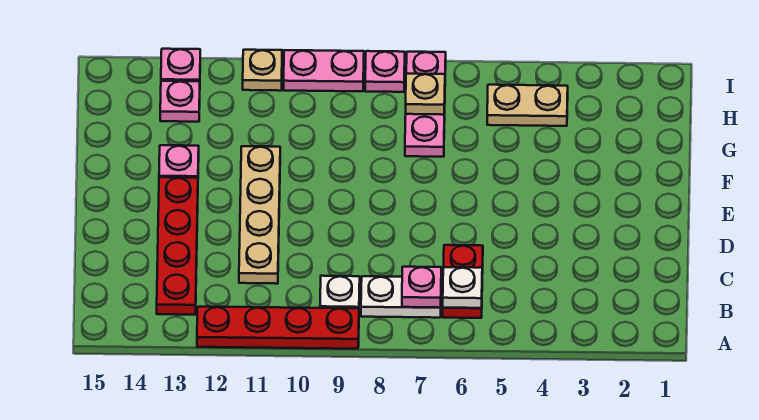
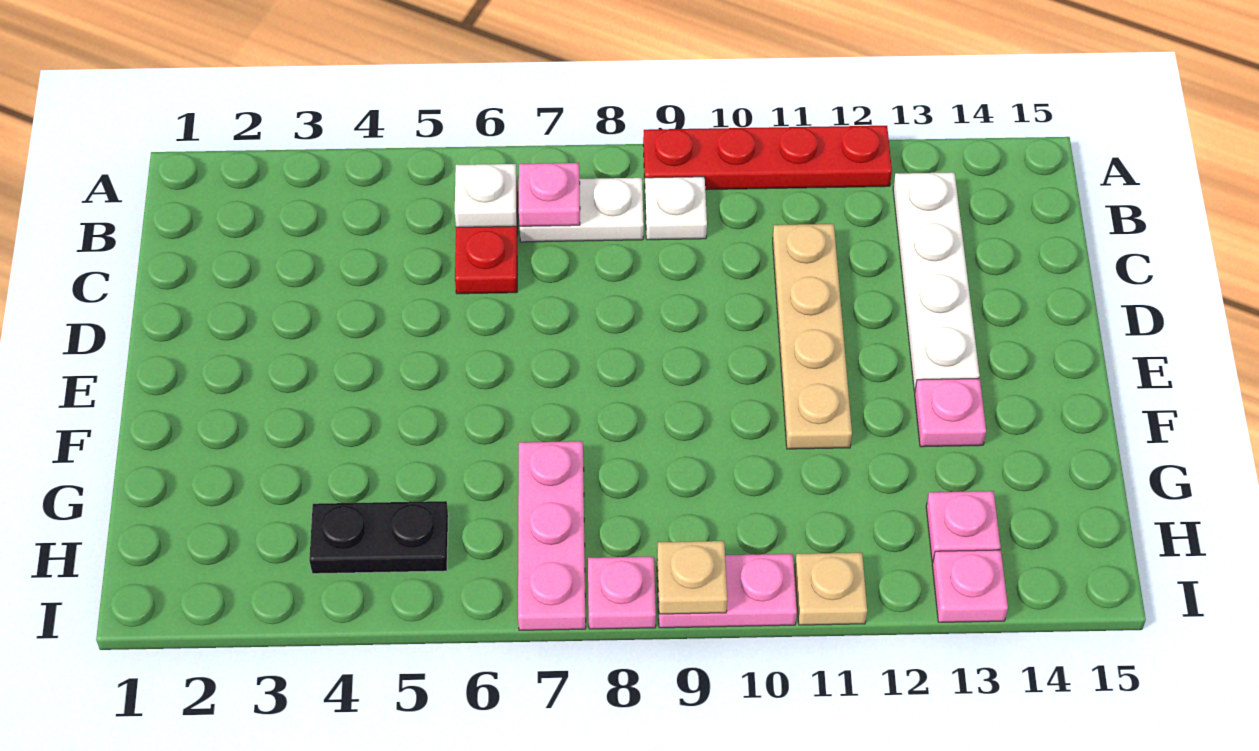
red 1x4 plate [157,177,198,315] -> white 1x4 plate [893,172,980,391]
tan 1x2 plate [487,85,568,126] -> black 1x2 plate [309,501,448,574]
tan 1x1 plate [406,74,445,115] -> tan 1x1 plate moved to [657,541,727,614]

